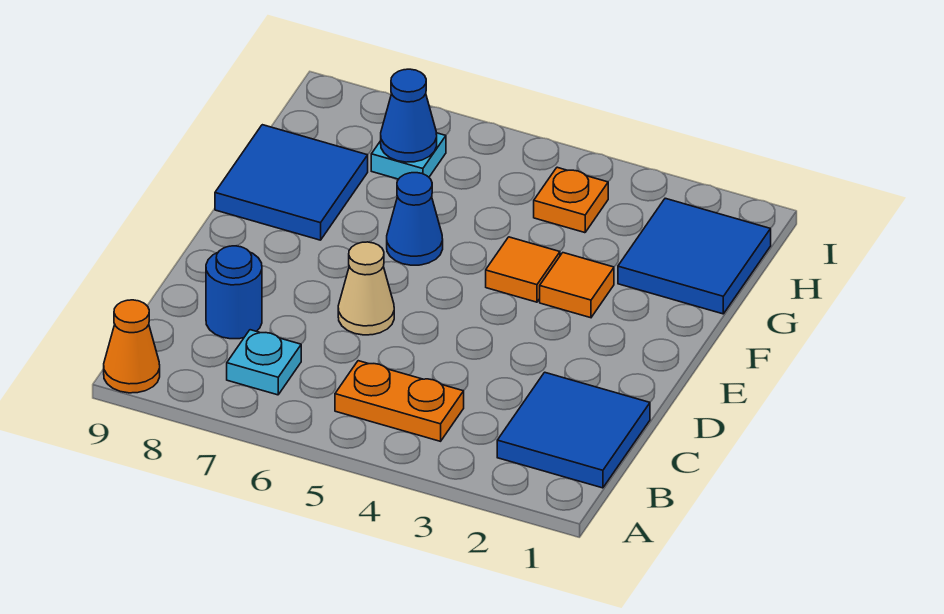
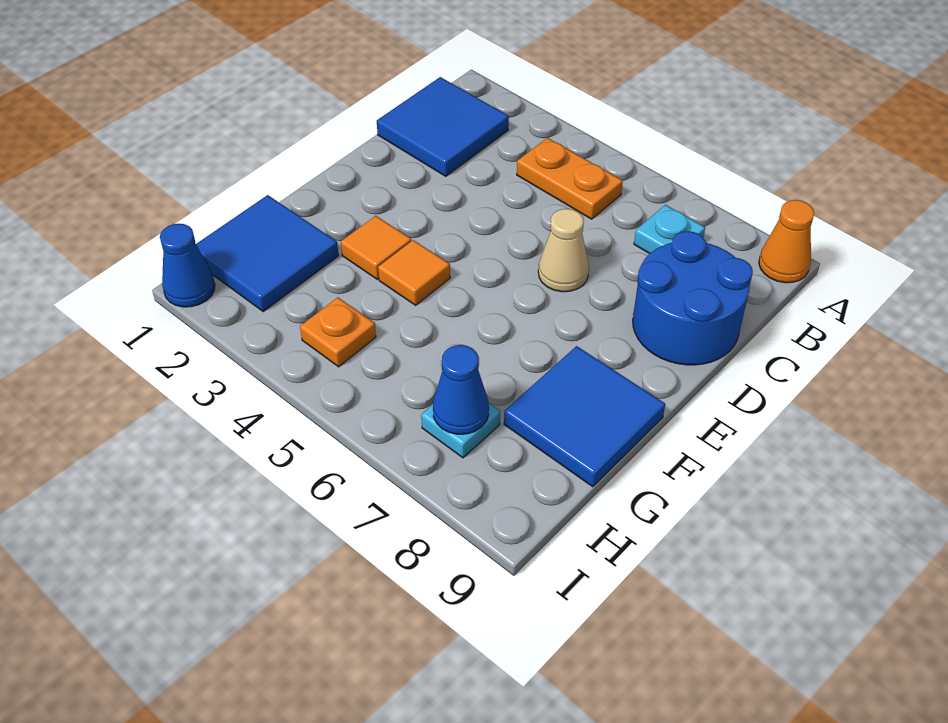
blue 1x1 round brick [206,246,262,339] -> blue 2x2 round brick [633,231,753,365]
blue 1x1 cone [387,173,443,265] -> blue 1x1 cone moved to [160,224,215,307]

